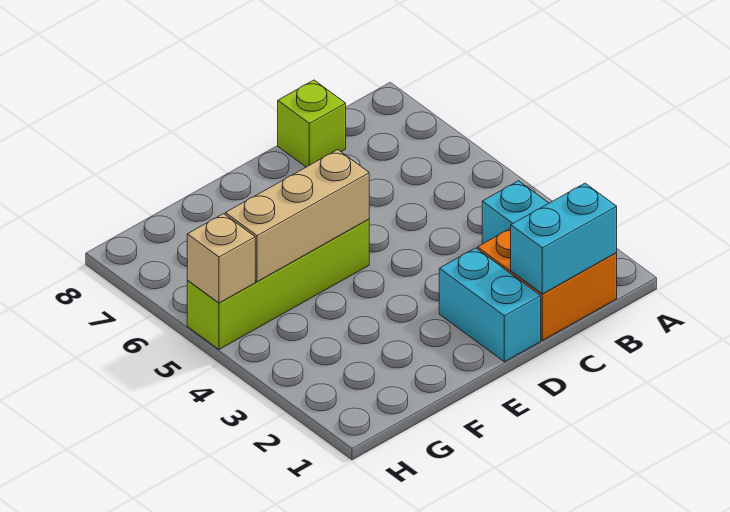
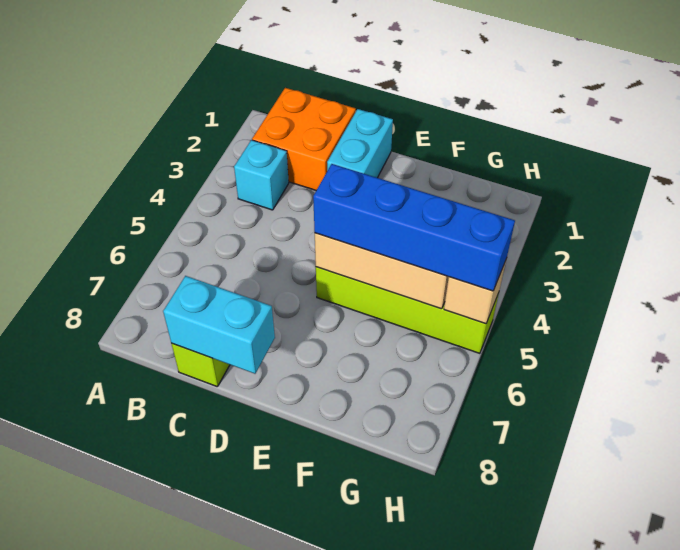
cyan 1x2 brick [511,183,617,294] -> cyan 1x2 brick moved to [163,276,275,374]
none -> blue 1x4 brick [313,164,515,291]

